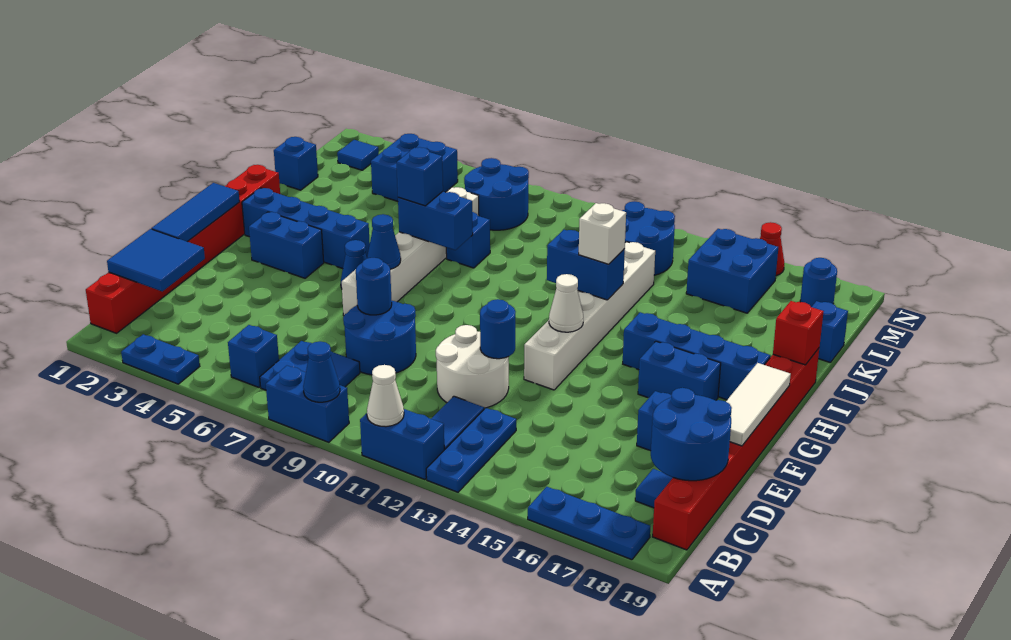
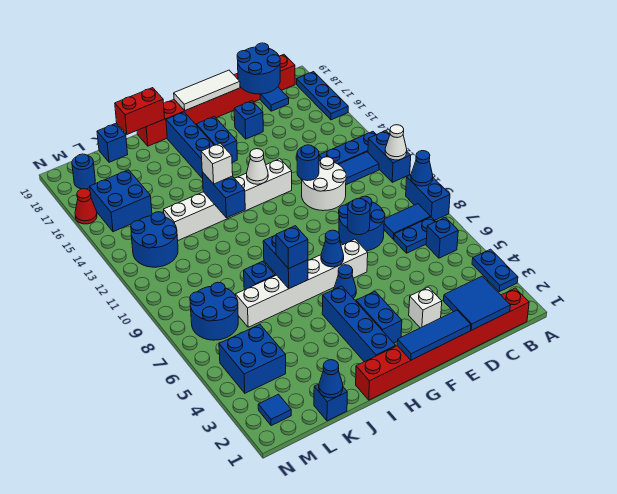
none -> white 1x1 brick [409,287,442,328]
red 1x1 brick [773,301,824,365] -> red 1x2 brick [115,88,165,134]
none -> blue 1x1 cone [319,360,343,398]

